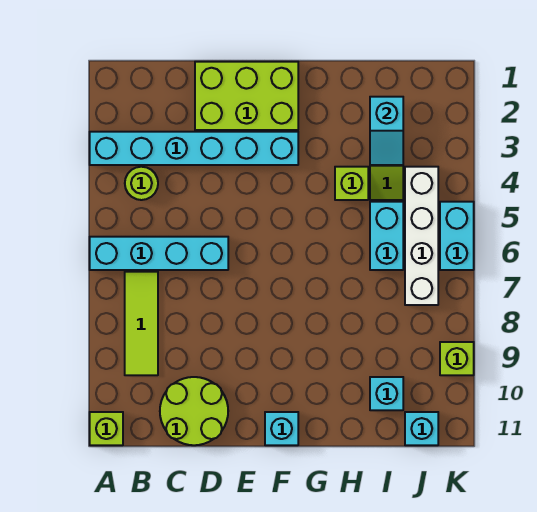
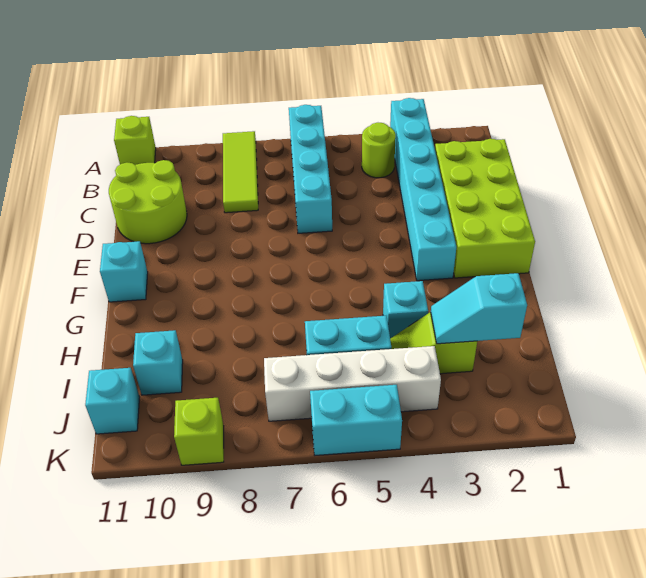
lime 1x3 tile [125,272,158,375] -> lime 1x3 tile turned to [223,131,258,213]
lime 2x3 brick [195,62,298,130] -> lime 2x4 brick [435,139,535,278]
lime 1x1 brick [335,167,368,200] -> cyan 1x1 brick [383,281,428,338]

